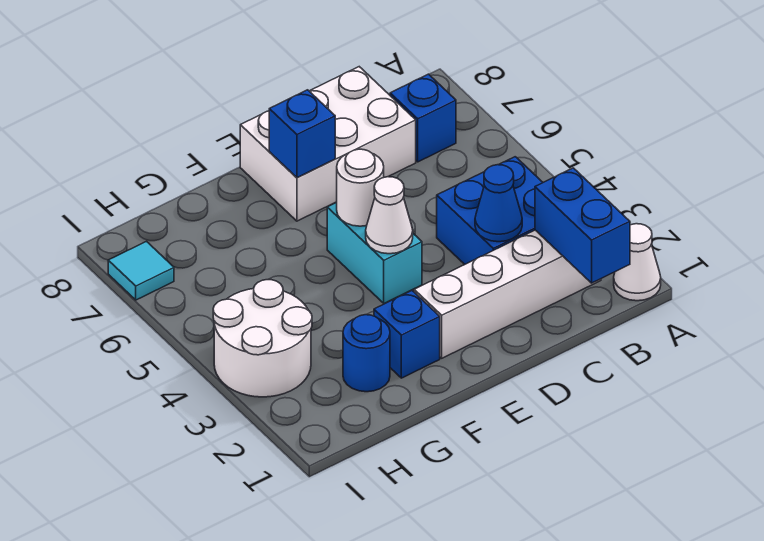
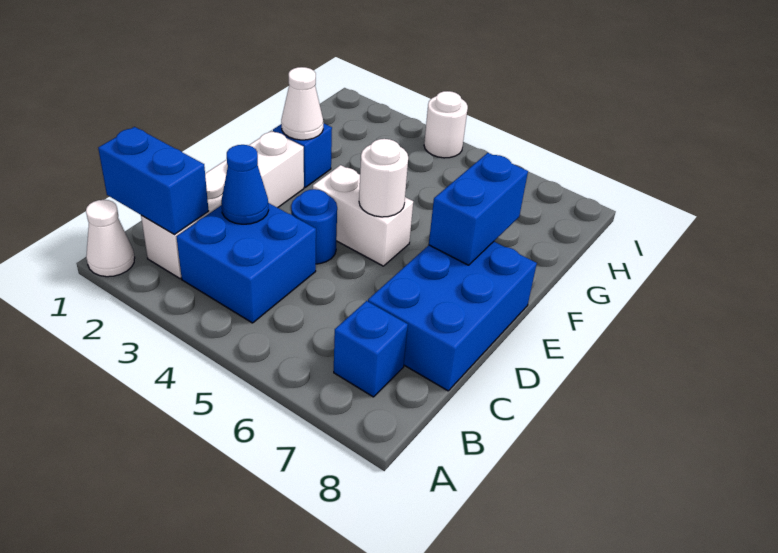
white 2x3 brick [240,67,416,221] -> blue 2x3 brick [368,242,537,391]
cyan 1x2 brick [327,202,422,303] -> white 1x2 brick [313,165,413,266]
white 1x1 cone [366,177,413,254] -> white 1x1 cone moved to [281,67,323,140]
blue 1x1 brick [269,90,335,178] -> blue 1x2 brick [429,153,528,265]
blue 1x1 round brick [343,315,390,392] -> blue 1x1 round brick moved to [291,189,337,264]
white 2x2 round brick [213,280,312,397] -> white 1x1 round brick [424,91,468,158]
cyan 1x1 tile [108,241,174,300] -> none

